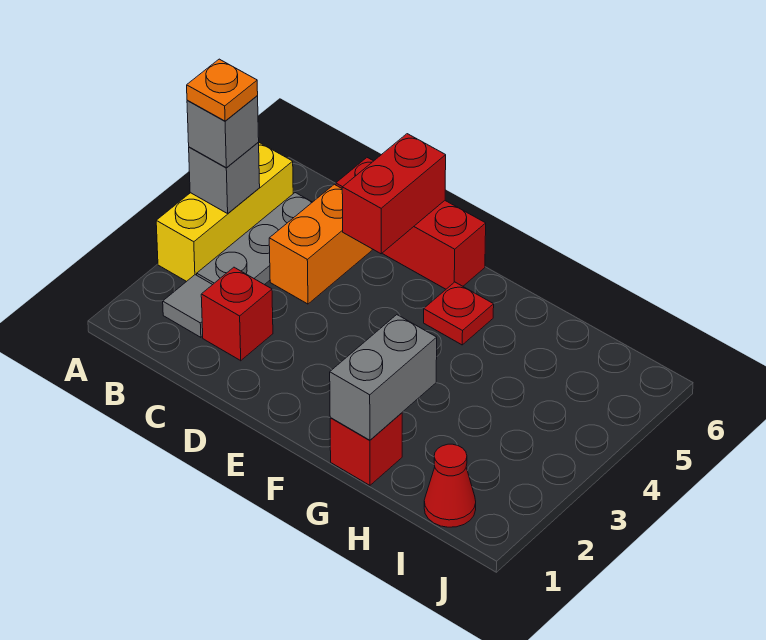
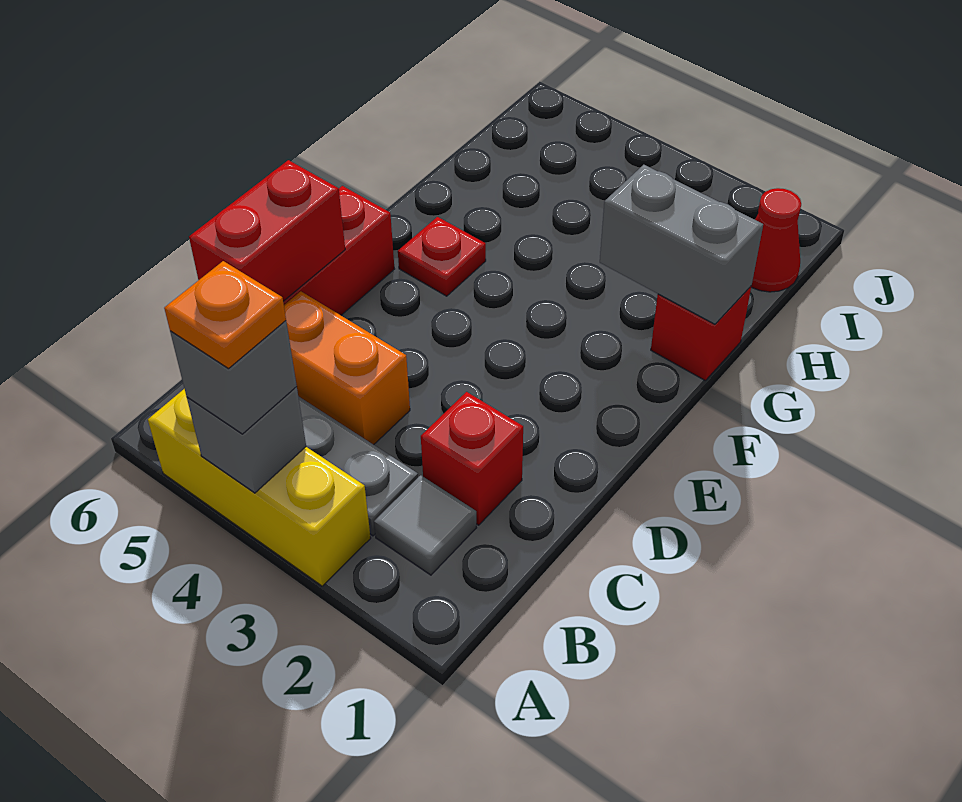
red 1x2 brick [342,134,446,254] -> red 1x2 brick turned to [189,160,345,301]

